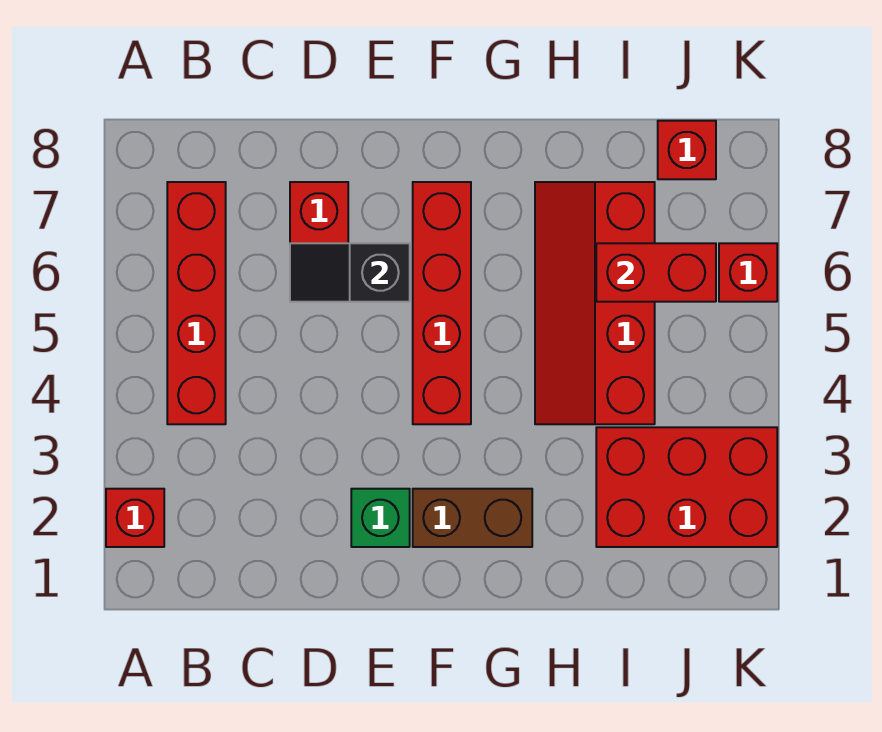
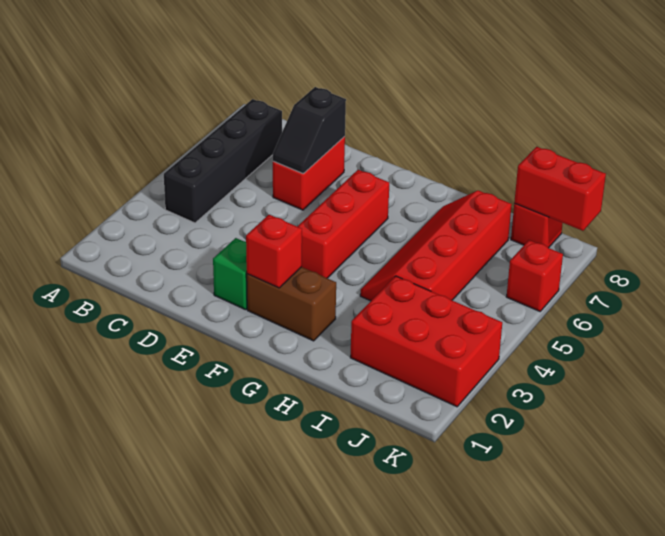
red 1x1 brick [106,489,164,547] -> red 1x1 brick moved to [246,215,302,288]
red 1x4 brick [167,182,226,424] -> black 1x4 brick [164,99,282,223]
black 1x2 slope [290,243,410,302] -> black 1x2 slope turned to [273,87,346,174]
red 1x4 brick [413,182,471,424] -> red 1x3 brick [297,170,389,278]
red 1x2 brick [596,243,716,302] -> red 1x2 brick moved to [514,147,606,231]

